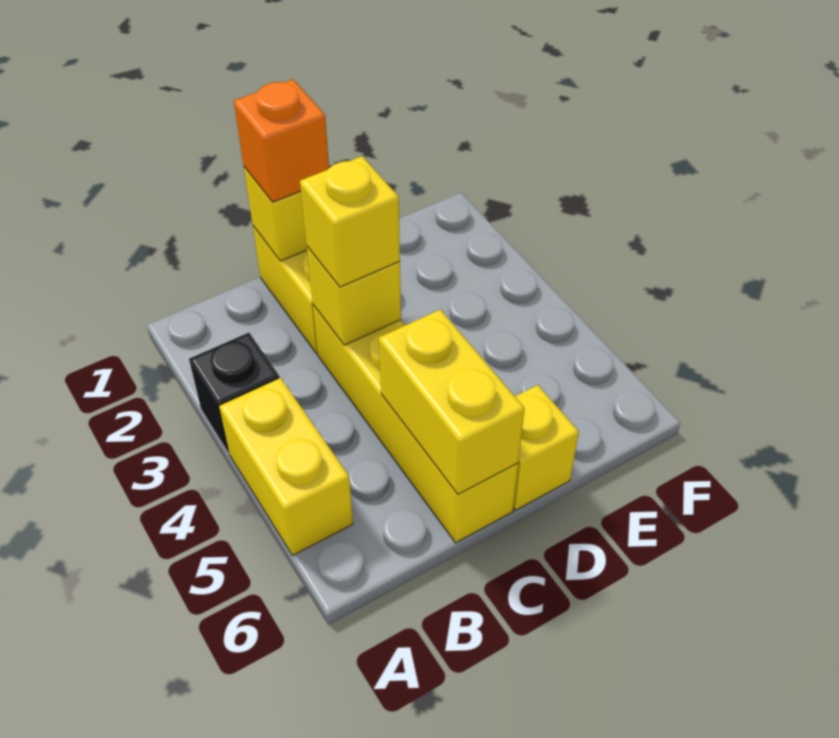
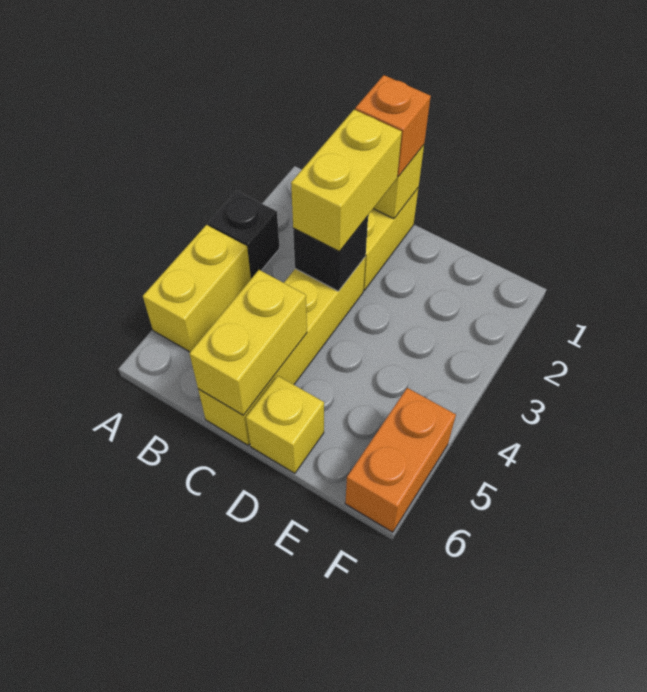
yellow 1x1 brick [307,247,401,345] -> black 1x1 brick [293,216,368,291]
yellow 1x1 brick [300,156,400,287] -> yellow 1x2 brick [291,110,402,252]
none -> orange 1x2 brick [345,388,456,532]

